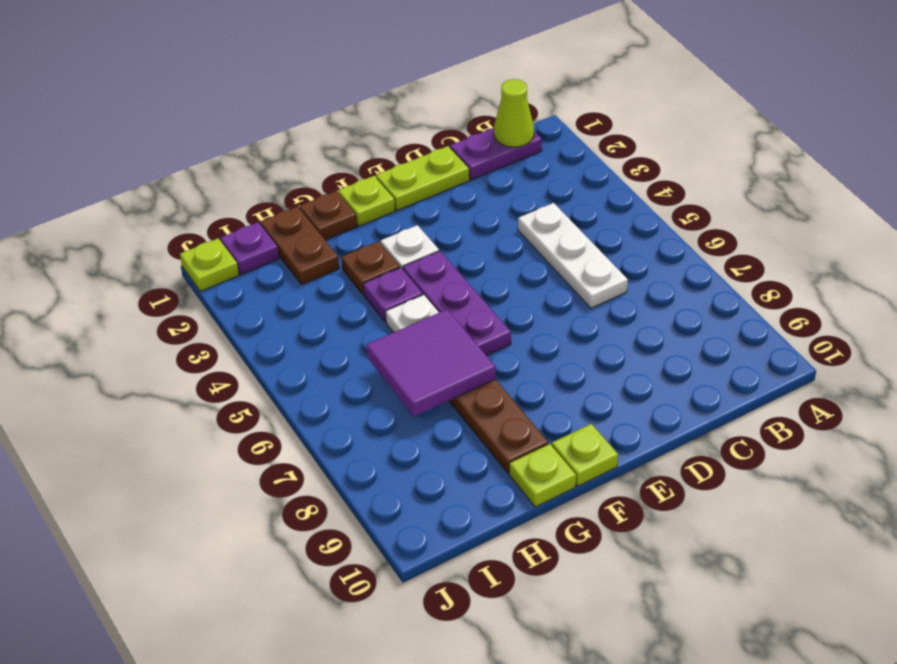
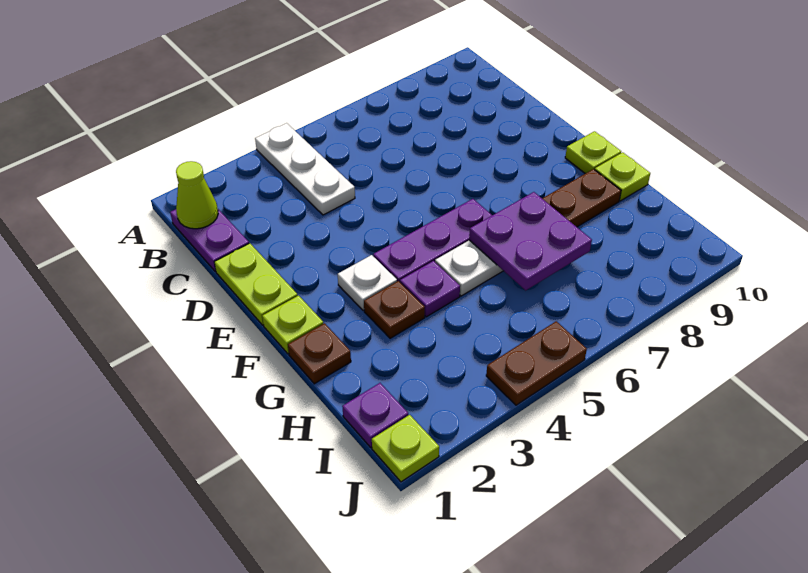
white 1x3 plate [518,203,628,308] -> white 1x3 plate turned to [255,123,355,215]
purple 2x2 tile [366,309,496,416] -> purple 2x2 plate [469,192,592,290]
brown 1x2 plate [260,207,339,285] -> brown 1x2 plate moved to [486,321,587,405]

